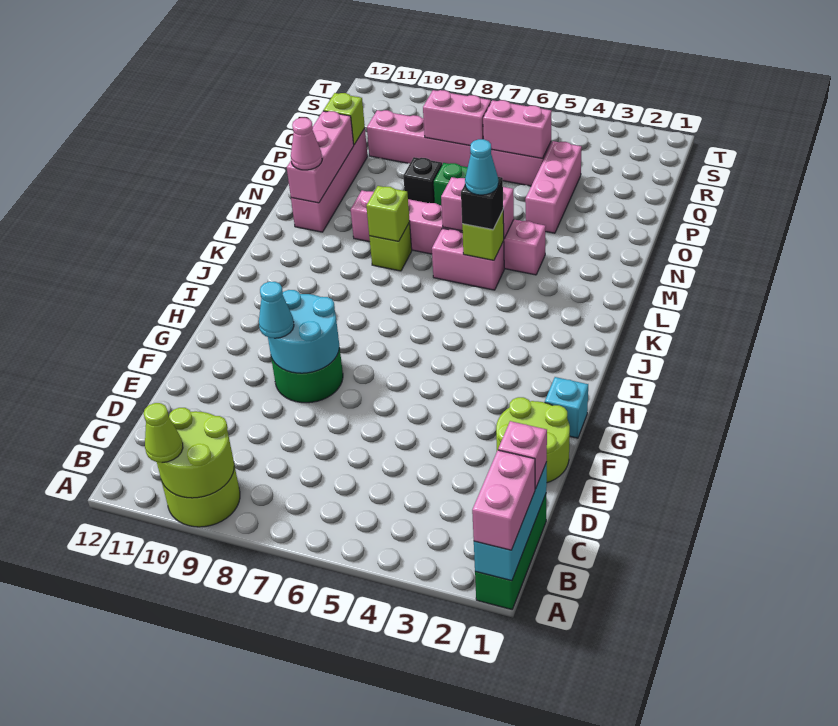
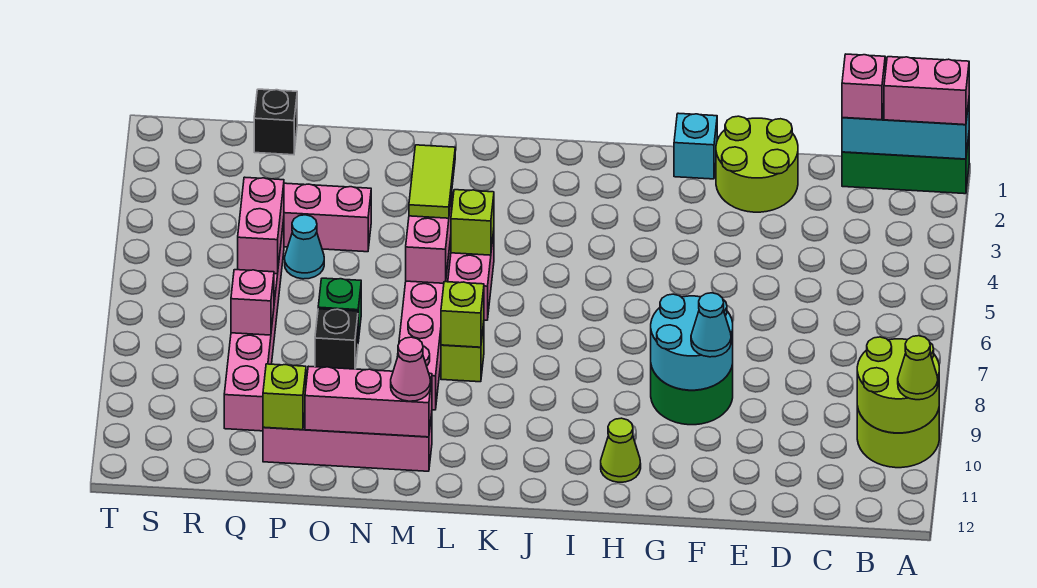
none -> lime 1x1 cone [601,418,641,482]
black 1x1 brick [461,177,504,230] -> black 1x1 brick moved to [254,89,297,155]
cyan 1x1 cone [465,139,498,195] -> cyan 1x1 cone moved to [285,215,324,279]
none -> lime 1x2 tile [409,145,455,218]
pink 1x2 brick [423,90,491,145] -> pink 1x1 brick [231,270,274,335]

